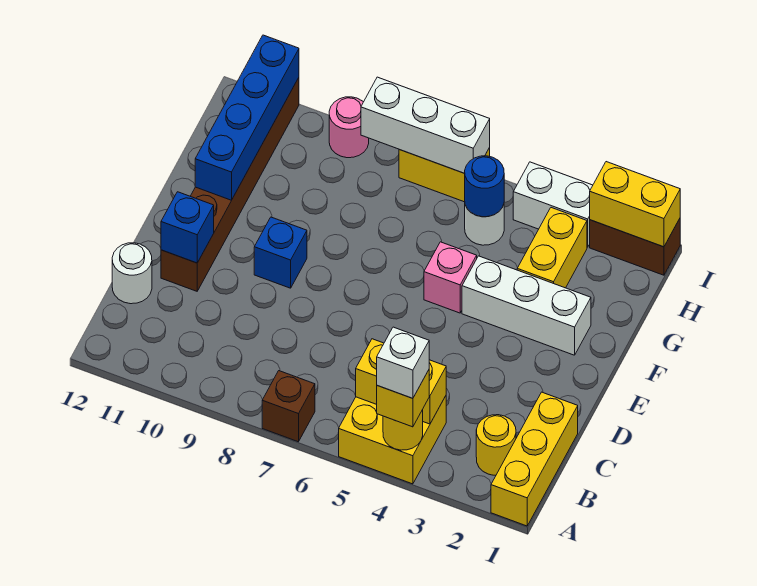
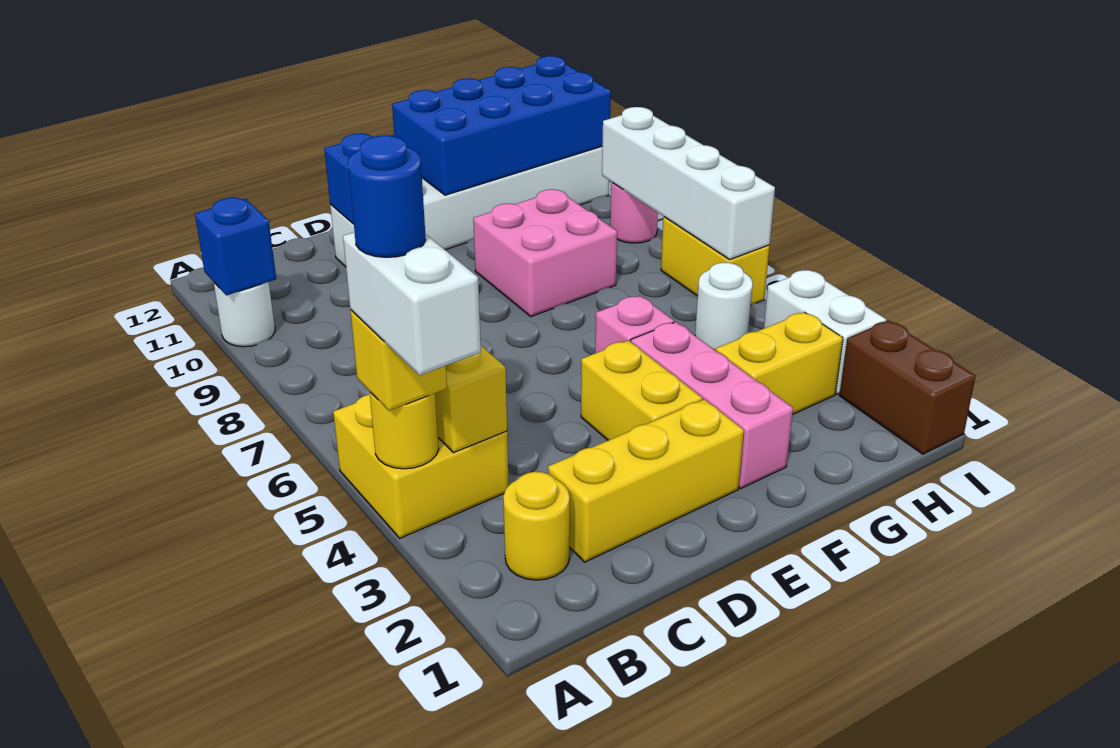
yellow 1x3 brick [491,392,578,526] -> yellow 1x3 brick moved to [548,399,744,562]
white 1x1 brick [377,327,429,398] -> white 1x2 brick [343,232,481,375]
brown 1x1 brick [262,371,315,442] -> none
white 1x1 round brick [112,243,152,304] -> white 1x1 round brick moved to [214,282,275,347]
brown 1x6 brick [161,78,299,291] -> white 1x6 brick [330,147,609,267]
blue 1x1 brick [254,217,307,288] -> blue 1x1 brick moved to [195,198,276,295]
white 1x3 brick [462,256,591,355] -> pink 1x3 brick [631,322,793,488]
none -> pink 2x2 brick [473,189,617,316]
blue 1x4 brick [195,35,299,200] -> blue 2x4 brick [392,56,611,195]
blue 1x1 round brick [464,156,504,217] -> blue 1x1 round brick moved to [348,135,426,257]
yellow 1x2 brick [590,162,680,247] -> yellow 1x2 brick moved to [581,341,702,440]
white 1x3 brick [361,77,490,173] -> white 1x4 brick [602,107,775,260]

